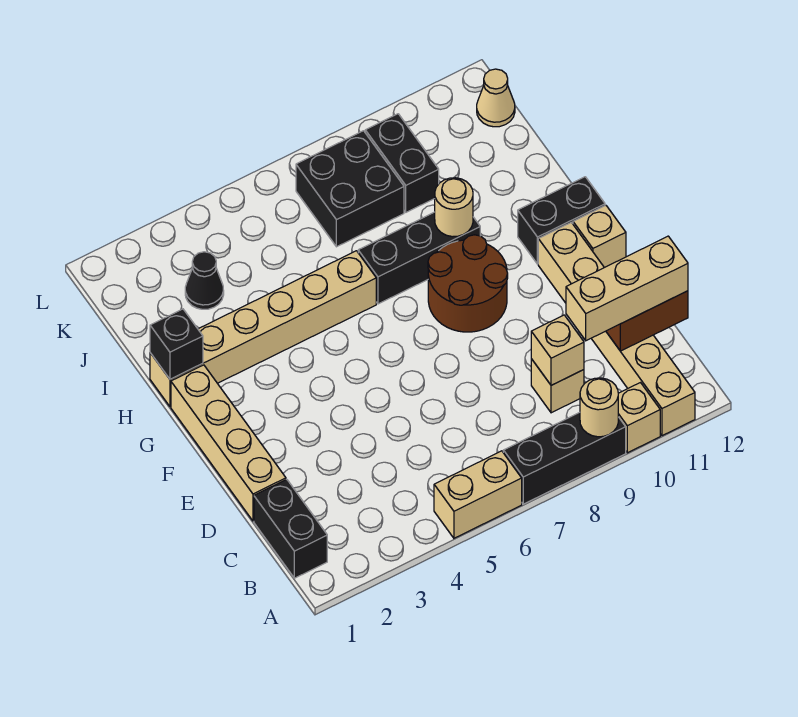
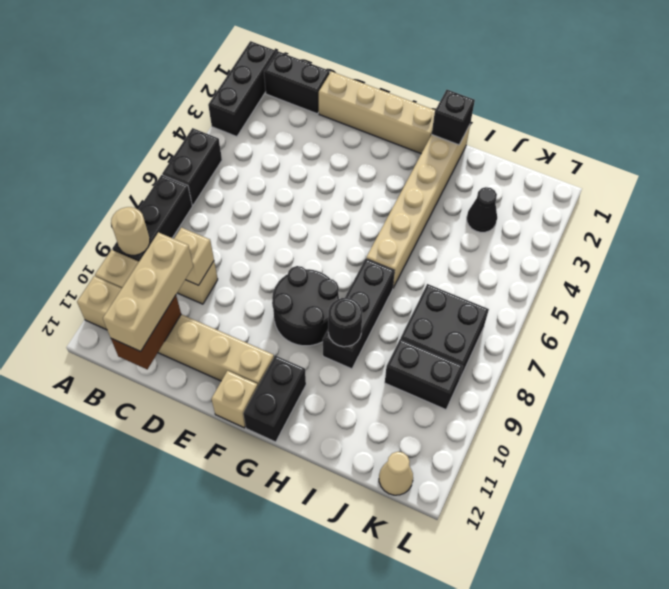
none -> black 1x3 brick [208,41,276,137]
tan 1x2 brick [434,451,522,538] -> black 1x2 brick [162,128,222,205]
brown 2x2 round brick [428,235,508,332] -> black 2x2 round brick [272,266,339,346]
tan 1x1 round brick [435,178,473,237] -> black 1x1 round brick [328,298,362,347]

